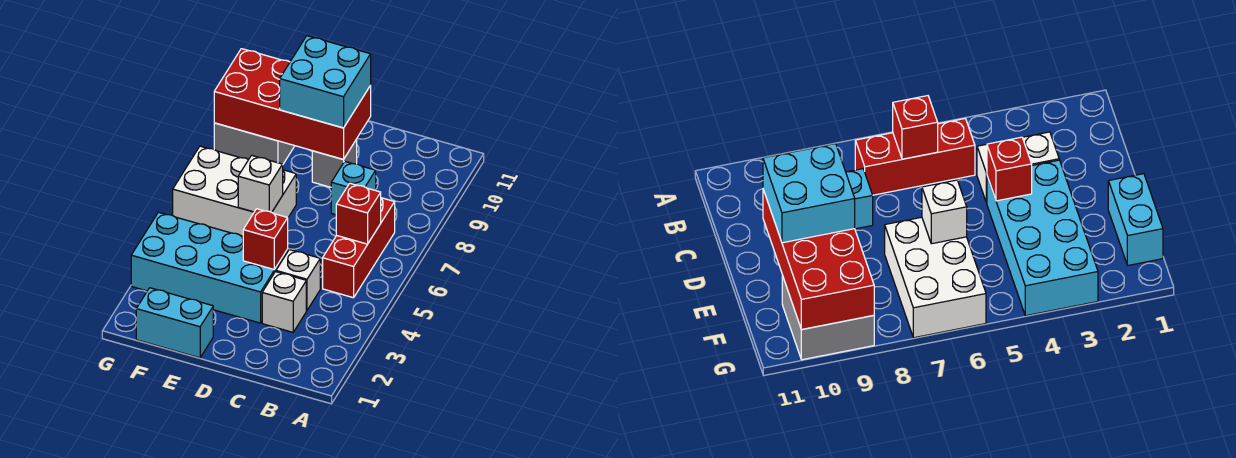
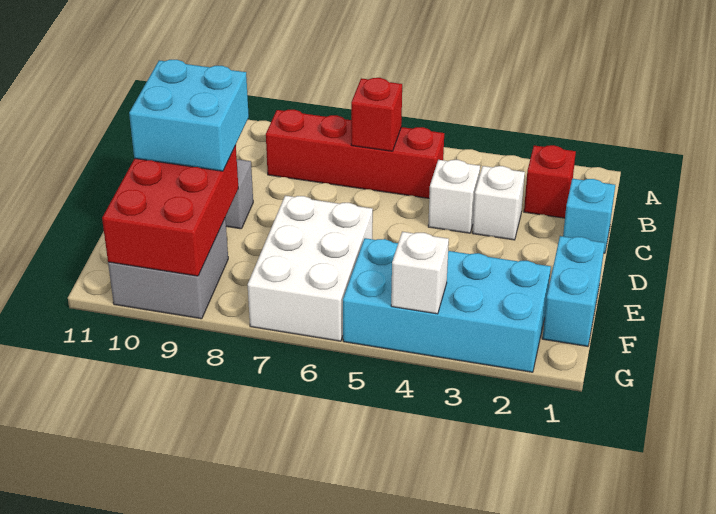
red 1x3 brick [323,198,395,298] -> red 1x4 brick [266,110,444,198]
cyan 1x1 brick [331,162,376,215] -> cyan 1x1 brick moved to [563,179,615,253]
cyan 2x4 brick [131,212,288,323] -> cyan 2x4 brick turned to [343,238,551,372]
red 1x1 brick [243,209,288,269] -> red 1x1 brick moved to [524,145,576,218]
red 2x4 brick [214,49,371,159] -> red 2x3 brick [102,145,238,276]
white 1x1 brick [238,155,283,212] -> white 1x1 brick moved to [391,232,449,314]

